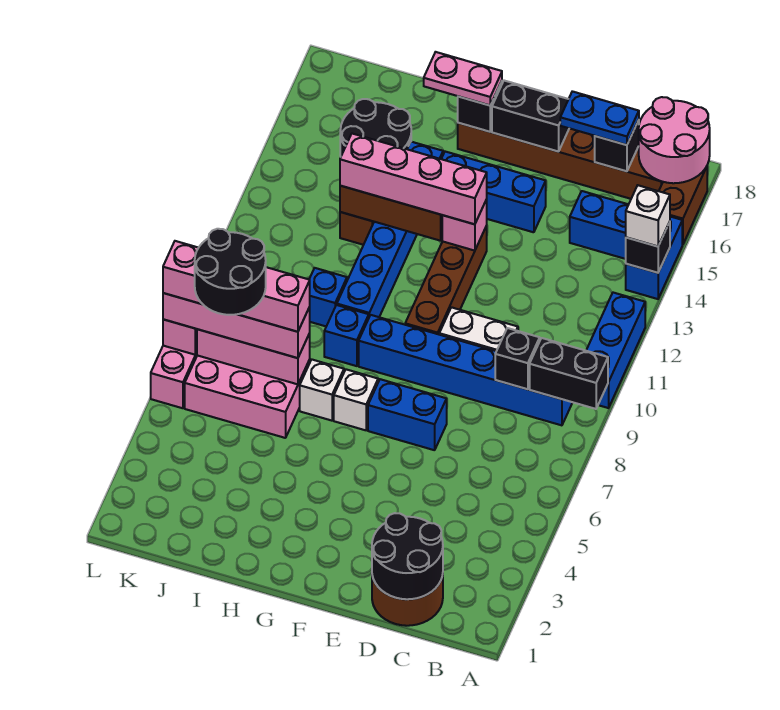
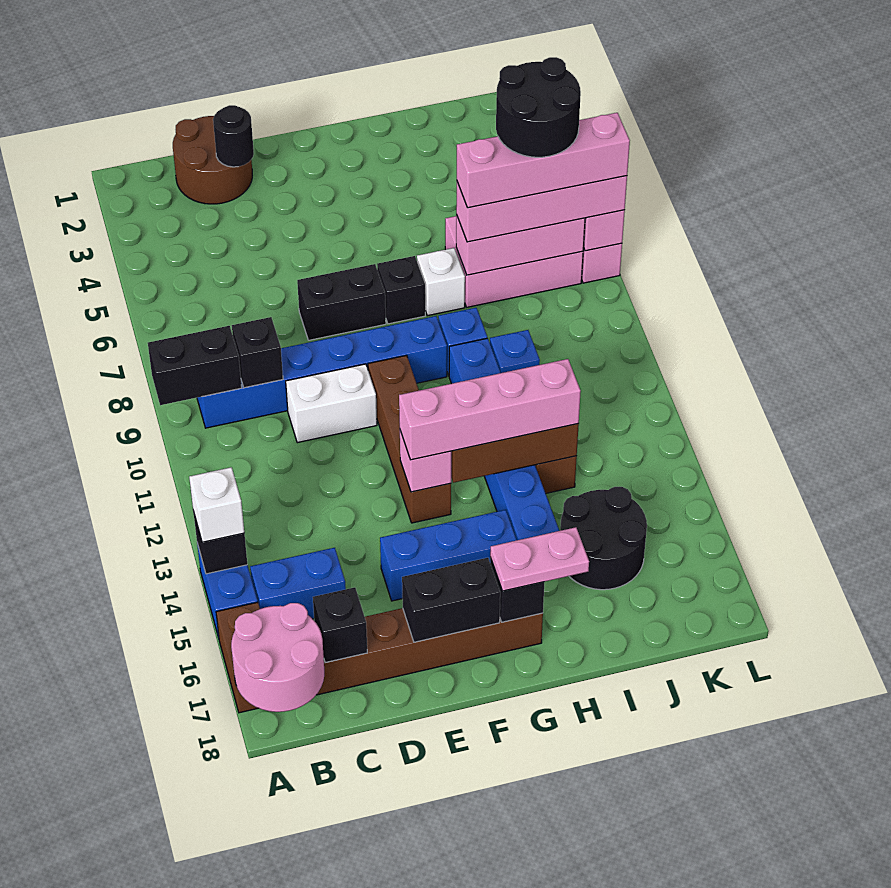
blue 1x3 brick [586,293,645,408] -> none
black 2x2 round brick [372,513,443,599] -> black 1x1 round brick [213,105,254,167]
blue 1x2 plate [560,91,639,145] -> none
blue 1x2 brick [368,379,447,450] -> black 1x2 brick [297,264,386,340]
white 1x1 brick [334,369,378,430] -> black 1x1 brick [377,256,425,324]

